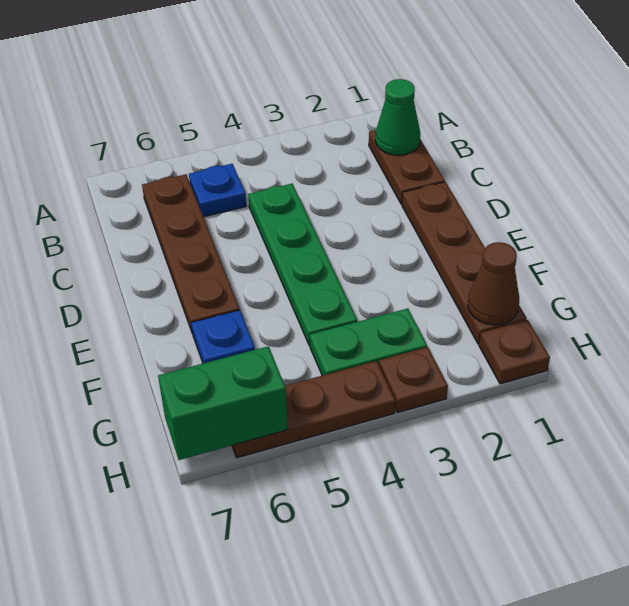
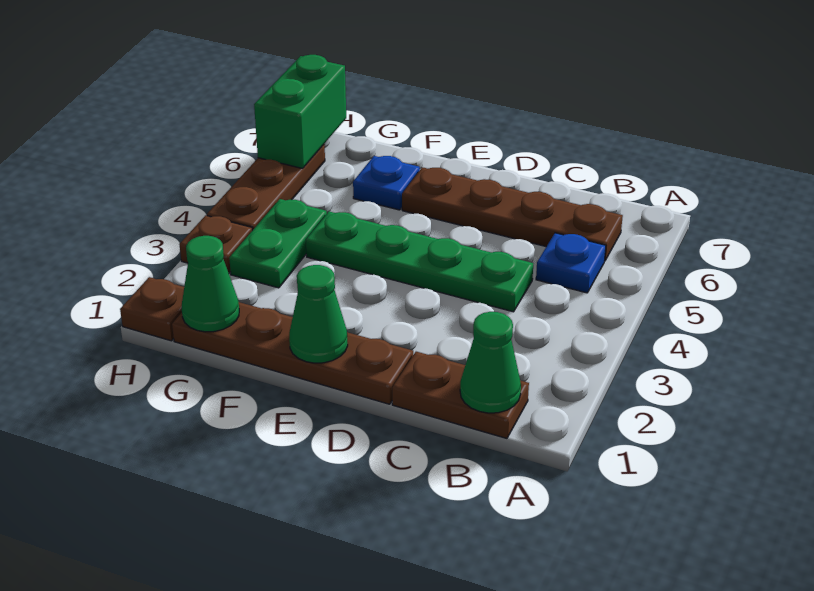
none -> green 1x1 cone [289,265,348,363]
brown 1x1 cone [468,242,519,325] -> green 1x1 cone [182,236,239,332]

